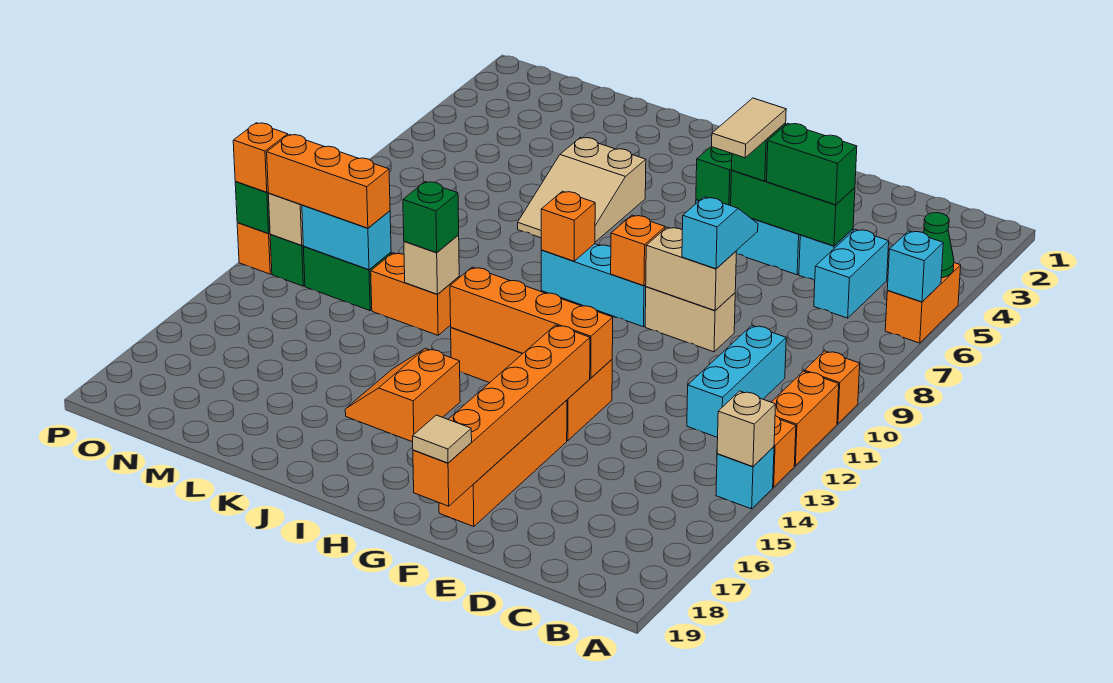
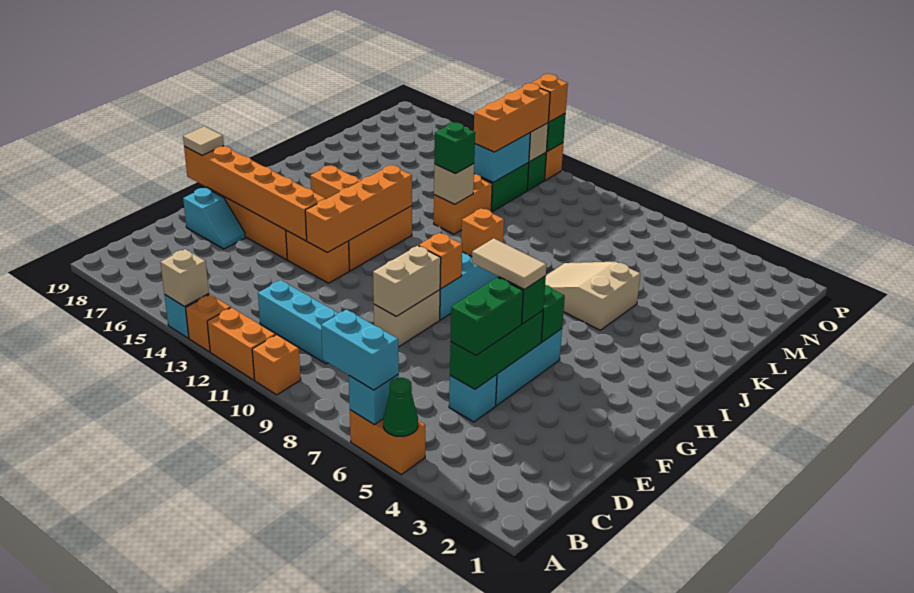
cyan 1x2 brick [814,230,889,318] -> cyan 1x2 brick moved to [321,309,399,390]
cyan 1x2 slope [682,197,758,269] -> cyan 1x2 slope moved to [183,188,245,249]

